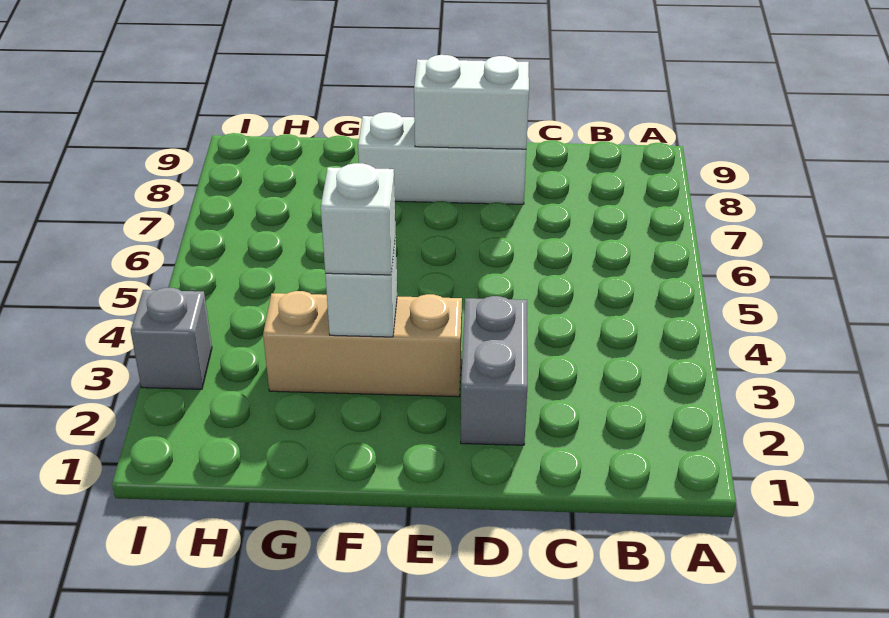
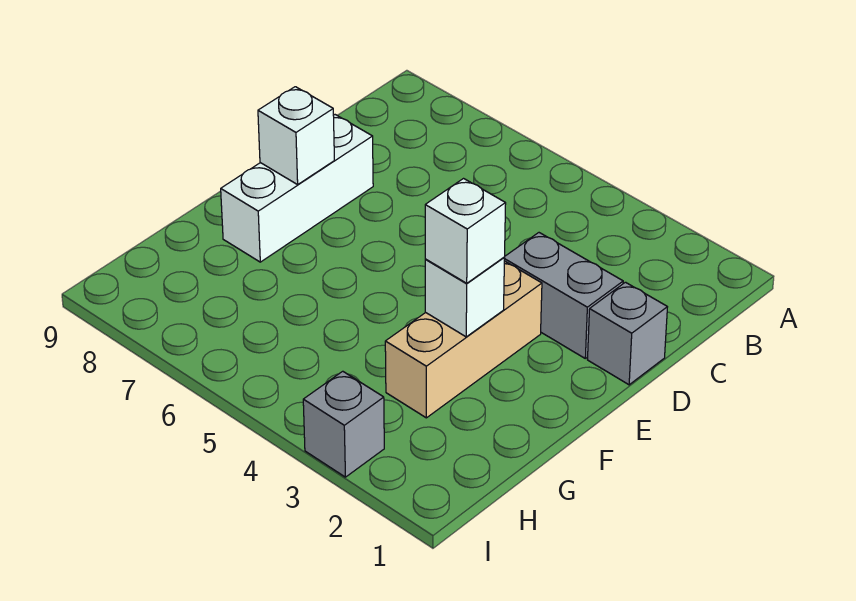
none -> grey 1x1 brick [588,282,667,385]
white 1x2 brick [414,55,529,149] -> white 1x1 brick [258,87,334,185]

